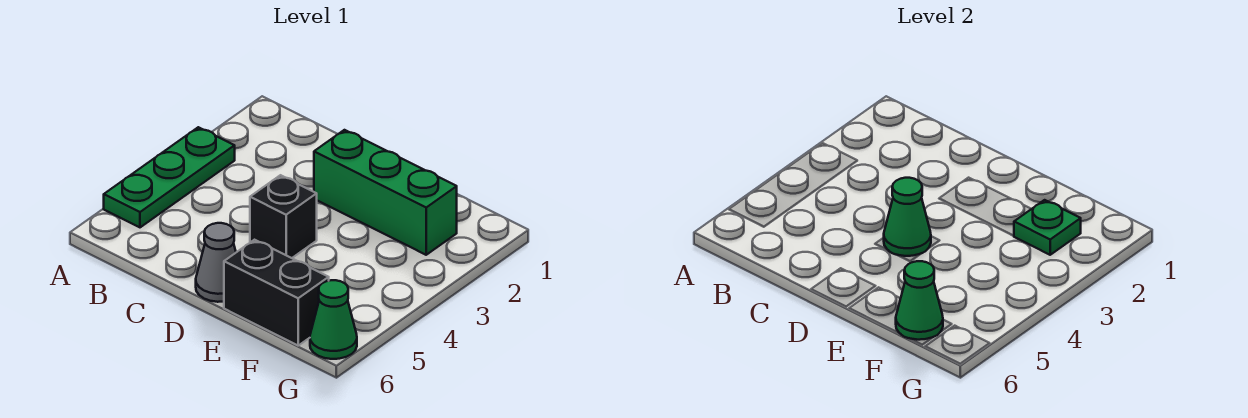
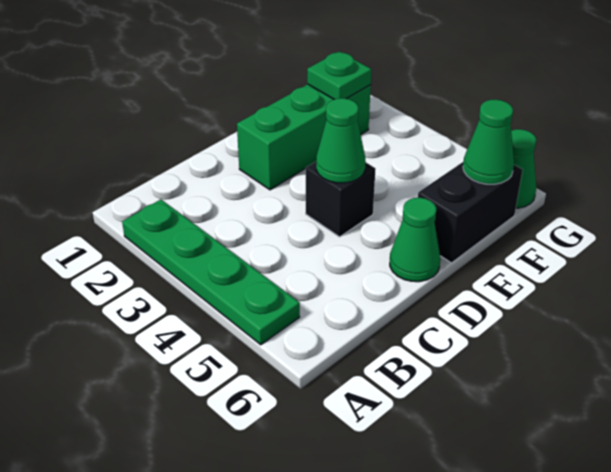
green 1x3 plate [104,127,235,227] -> green 1x4 plate [122,199,300,345]
grey 1x1 cone [196,223,236,302] -> green 1x1 cone [390,198,440,282]

